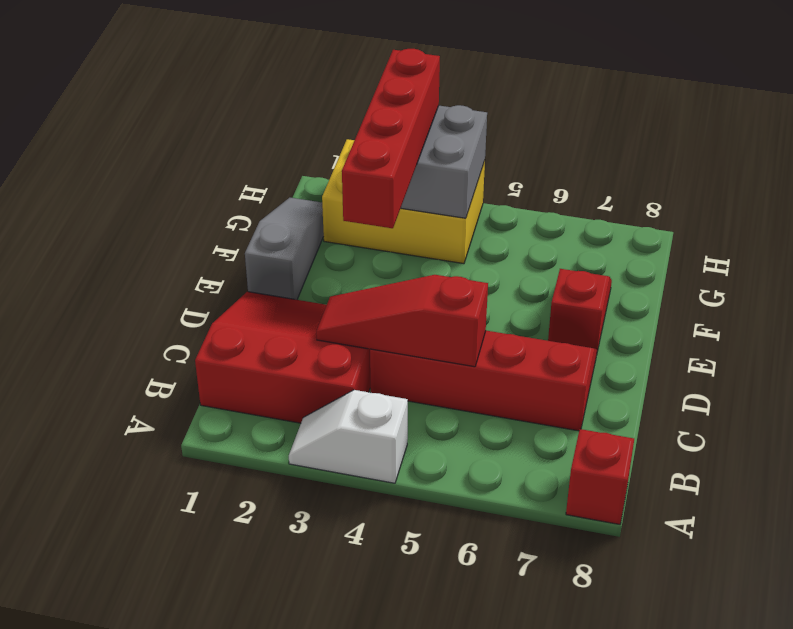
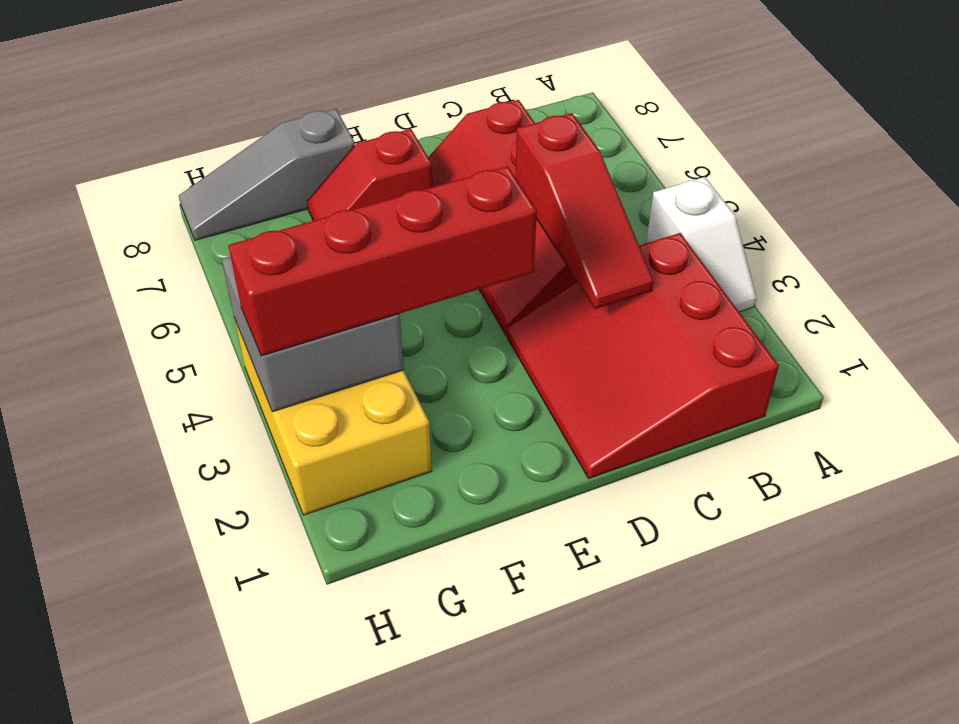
red 1x1 brick [566,429,634,524] -> none
grey 1x3 slope [245,198,324,300] -> grey 1x3 slope moved to [179,109,355,240]

